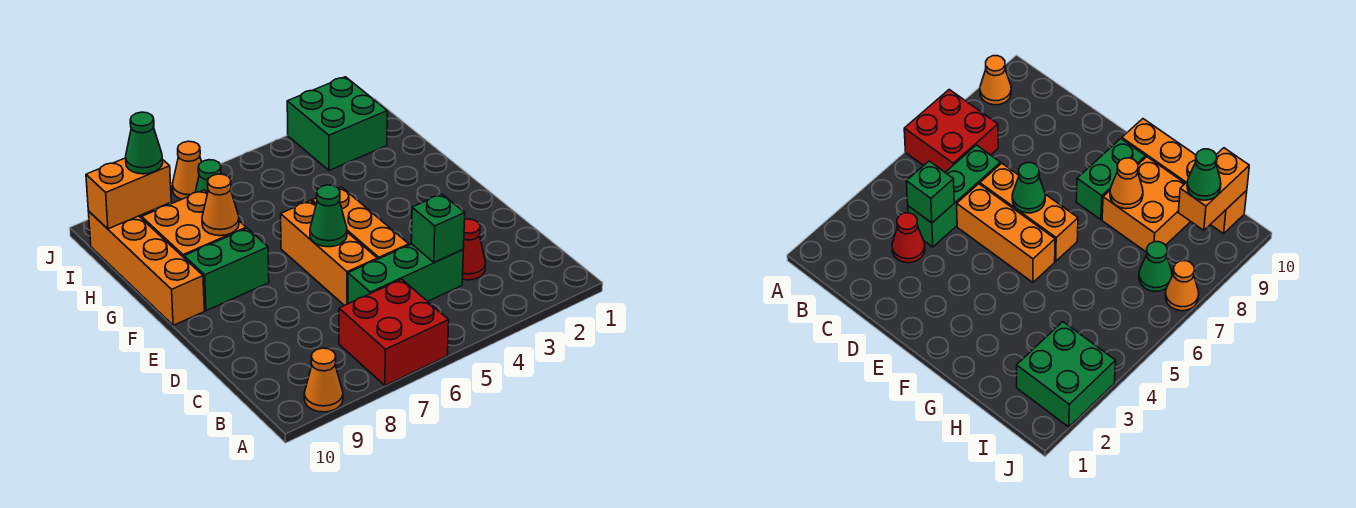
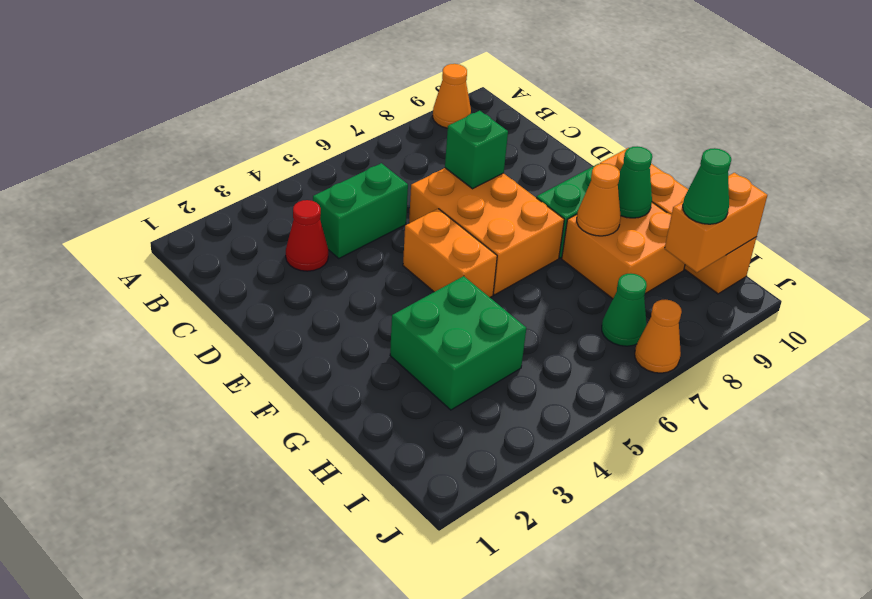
red 2x2 brick [339,279,449,386] -> none
green 1x3 brick [348,244,463,304] -> green 1x2 brick [313,163,408,258]
green 1x1 brick [411,194,465,263] -> green 1x1 brick moved to [445,111,508,189]
orange 1x3 brick [312,187,409,259] -> orange 1x2 brick [403,209,497,297]
orange 1x3 brick [281,201,377,306] -> orange 2x3 brick [409,168,564,295]
green 1x1 cone [310,185,347,247] -> green 1x1 cone moved to [618,146,652,218]
green 2x2 brick [287,77,387,170] -> green 2x2 brick moved to [390,276,526,410]

